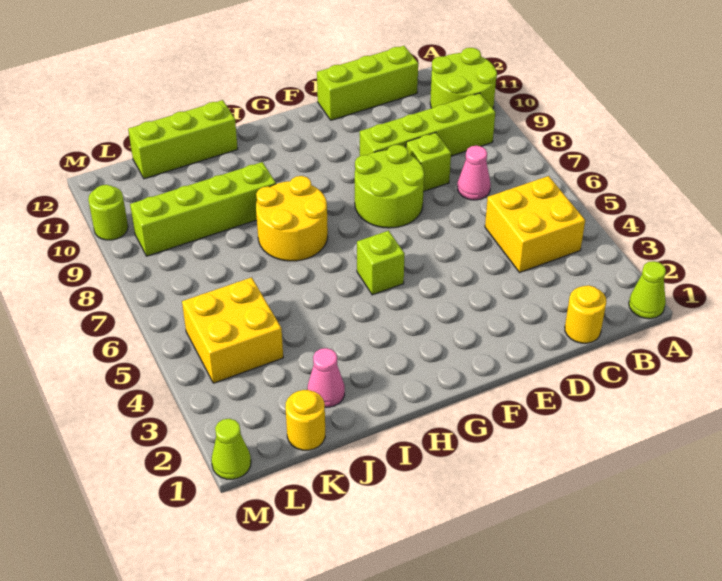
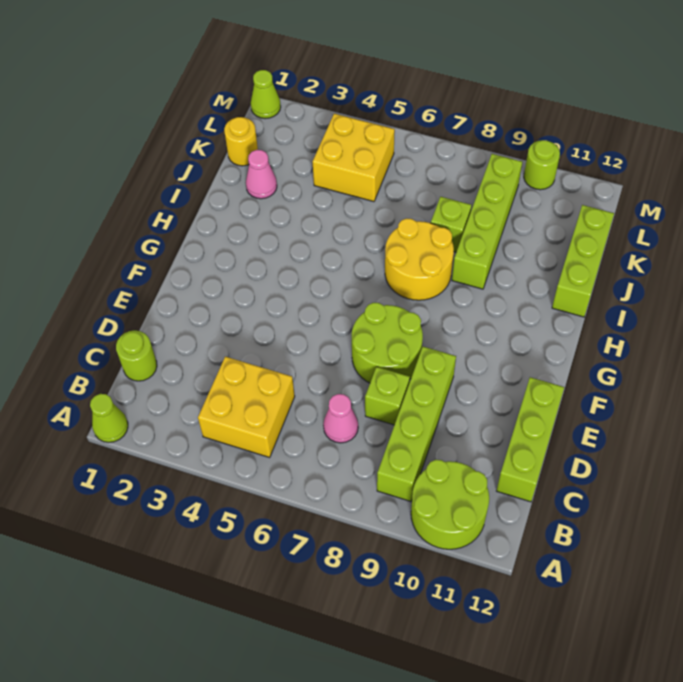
yellow 1x1 round brick [565,285,606,343] -> lime 1x1 round brick [116,330,157,381]
lime 1x1 brick [357,231,405,295] -> lime 1x1 brick moved to [431,197,472,252]

